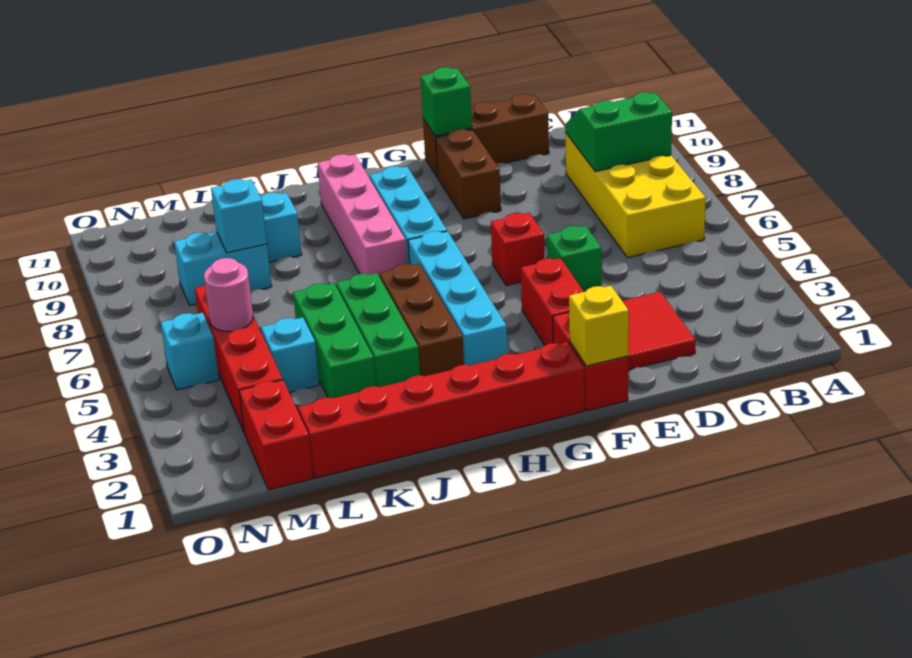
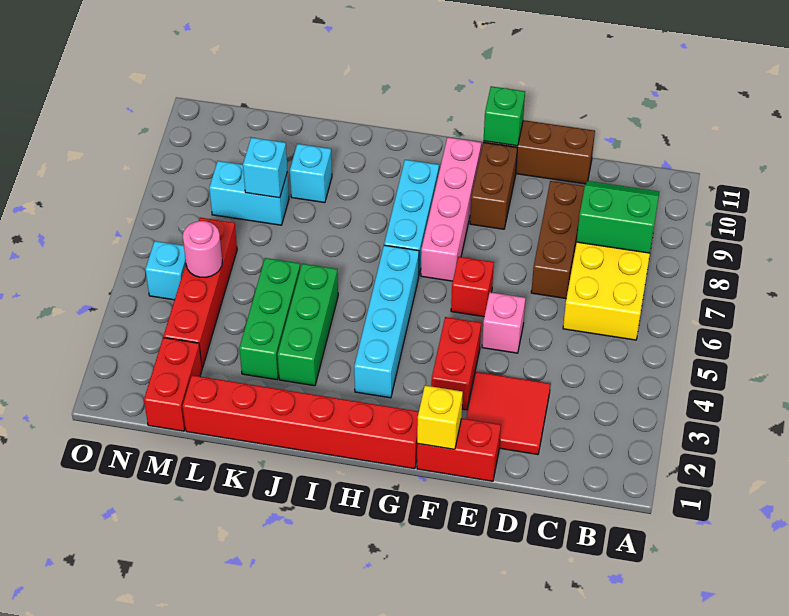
green 1x1 brick [547,226,602,292] -> pink 1x1 brick [482,292,526,353]
red 1x2 brick [553,312,628,411] -> red 1x2 brick turned to [417,418,501,481]
brown 1x3 brick [379,264,464,376] -> brown 1x3 brick moved to [531,181,585,298]
pink 1x4 brick [318,154,407,277] -> pink 1x4 brick moved to [421,137,481,281]
cyan 1x1 brick [261,317,319,392] -> none

